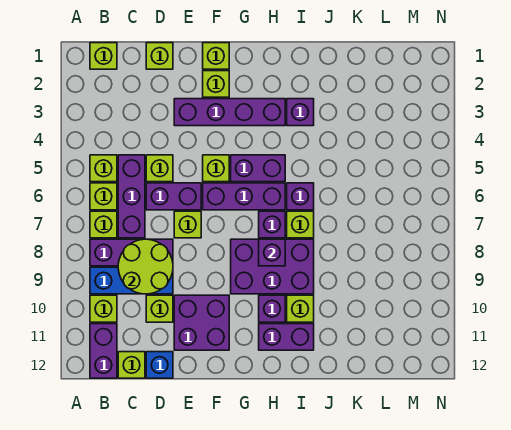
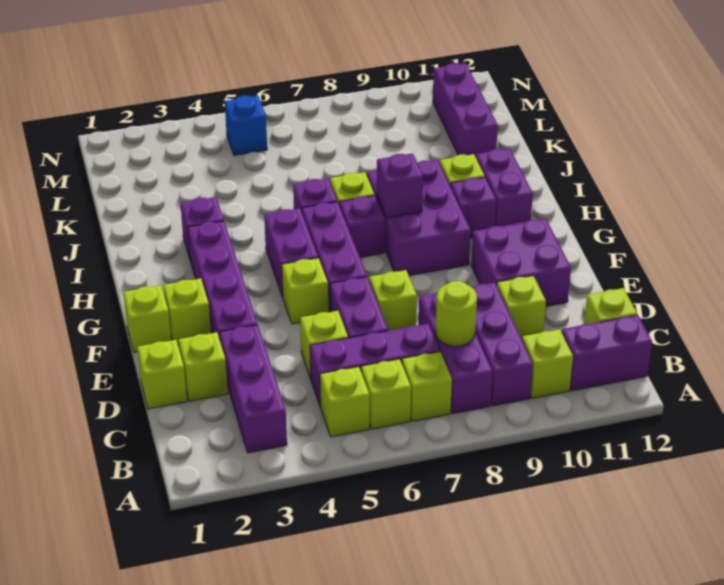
lime 1x1 brick [90,43,117,69] -> lime 1x1 brick moved to [179,332,228,401]
none -> purple 1x3 brick [219,325,287,453]
blue 1x3 brick [90,267,173,294] -> purple 1x3 brick [472,283,533,406]
lime 2x2 round brick [118,239,173,294] -> lime 1x1 round brick [435,281,477,346]
blue 1x1 brick [146,352,173,378] -> blue 1x1 brick moved to [225,96,267,155]
none -> purple 1x3 brick [433,63,498,157]

